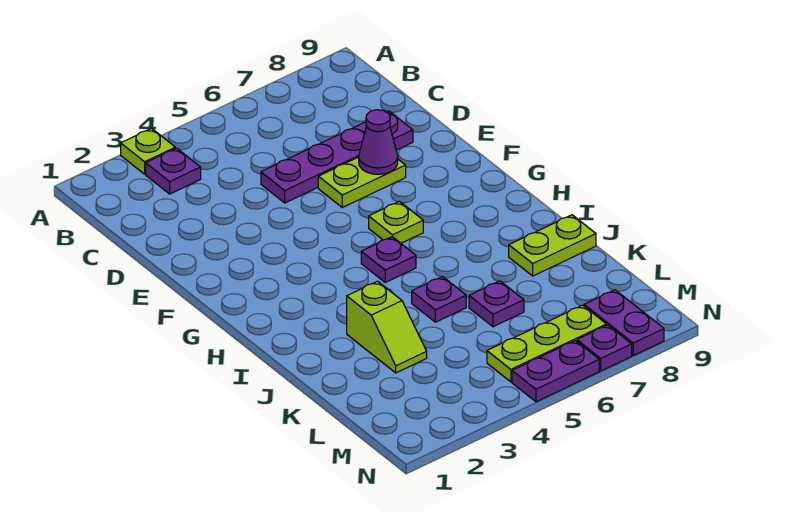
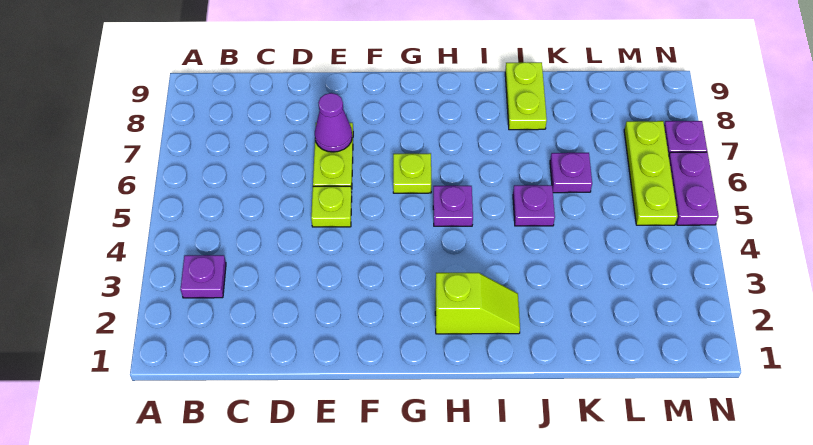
lime 1x1 plate [121,128,175,174] -> lime 1x1 plate moved to [311,186,352,227]
purple 1x4 plate [261,111,413,203] -> none
lime 1x2 slope [347,281,427,373] -> lime 1x2 slope moved to [435,273,520,334]
purple 1x2 plate [584,290,664,355] -> none

